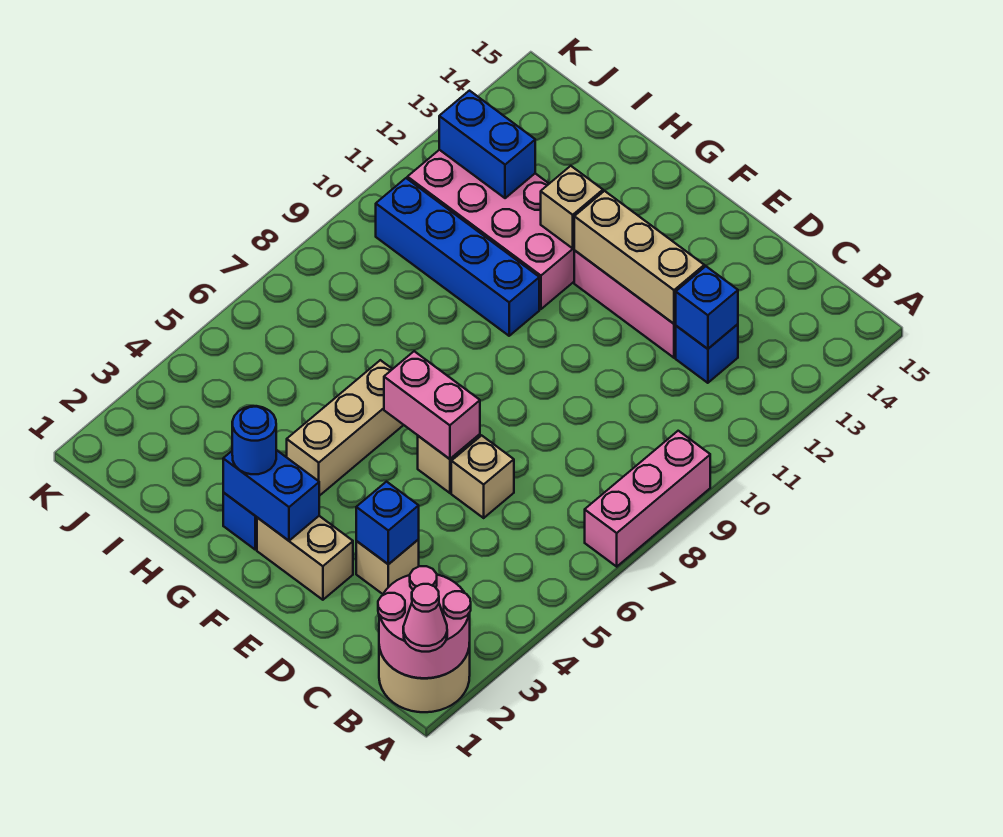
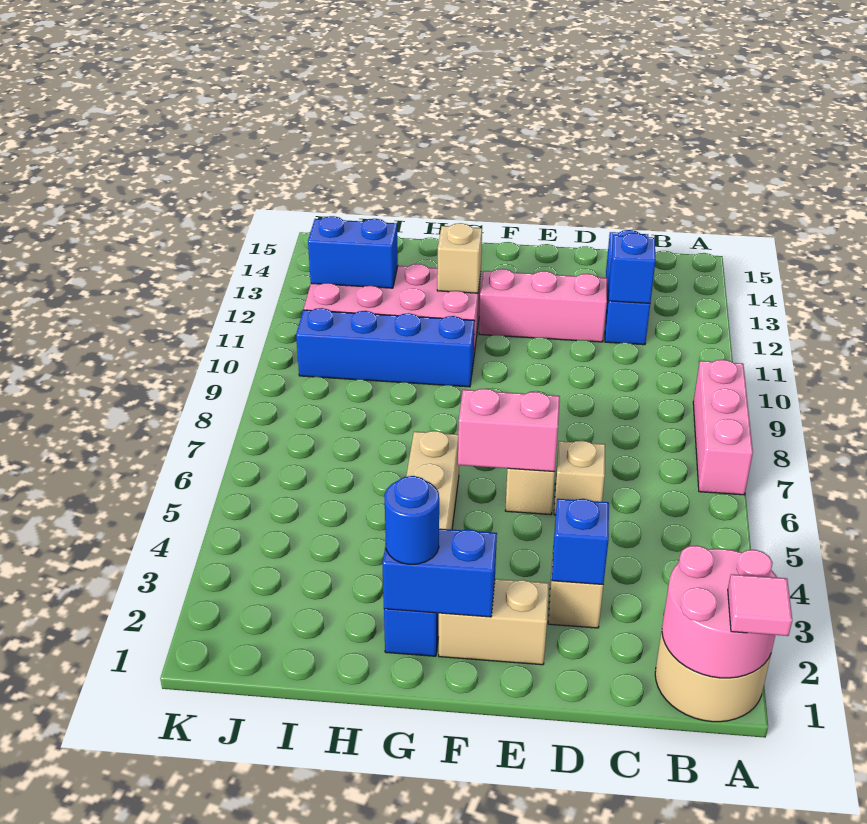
pink 1x1 cone [403,584,447,652] -> pink 1x1 tile [728,574,792,636]
blue 1x1 brick [676,324,738,383] -> blue 1x3 brick [605,230,650,345]
tan 1x3 brick [574,191,704,324] -> none

